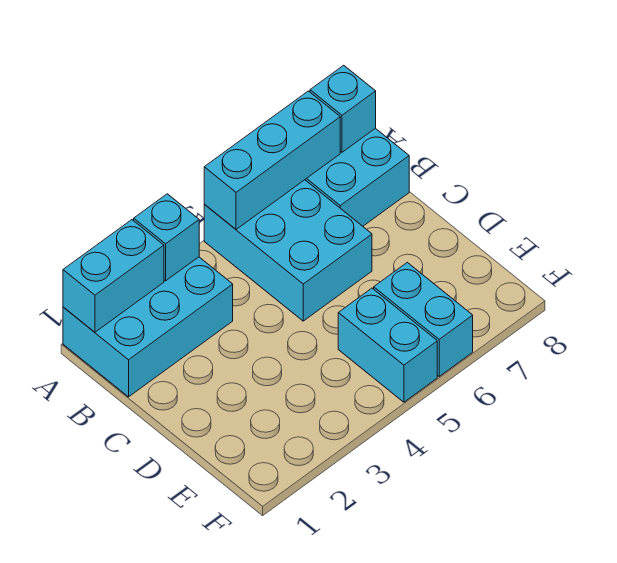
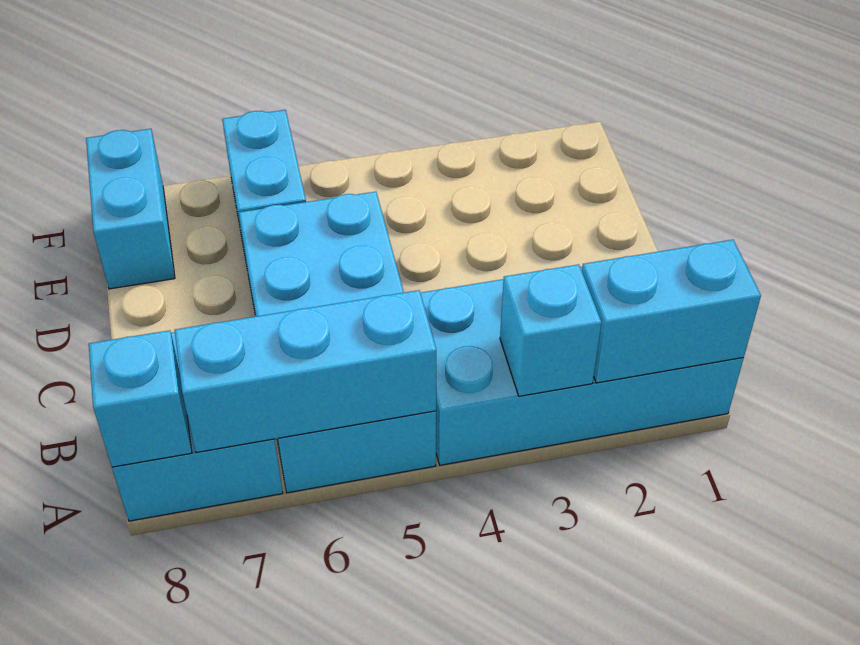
cyan 2x3 brick [63,257,233,397] -> cyan 2x4 brick [421,267,744,465]
cyan 2x3 brick [204,180,372,321] -> cyan 2x4 brick [239,192,436,493]
cyan 1x2 brick [338,288,437,402] -> cyan 1x2 brick moved to [86,129,175,289]

